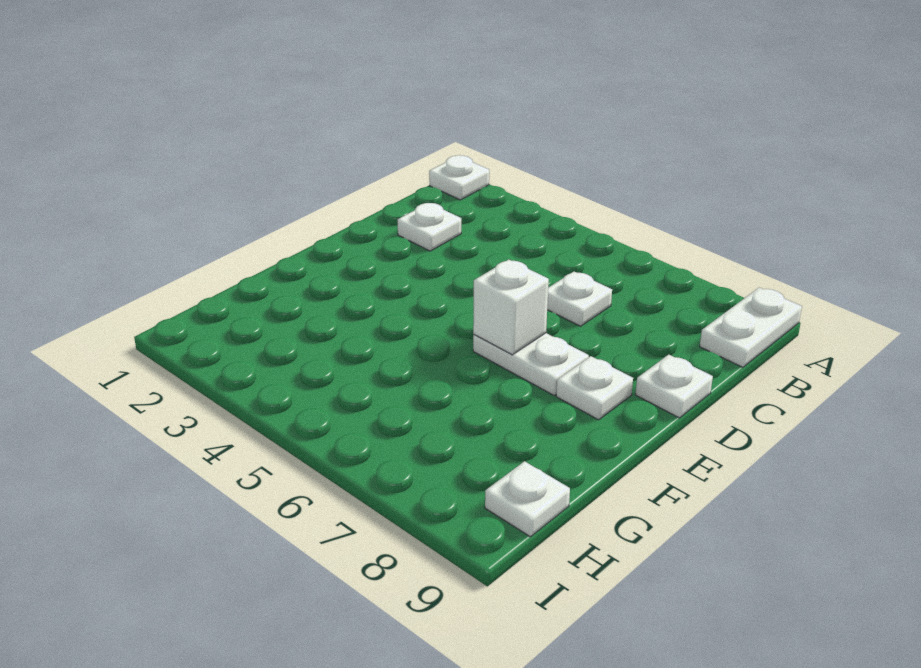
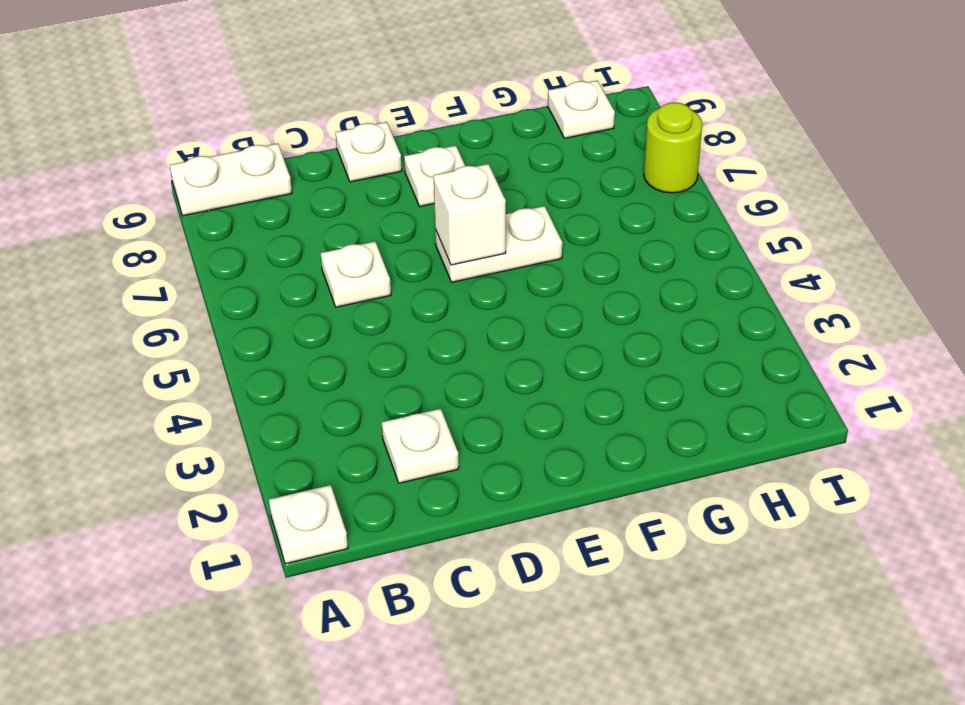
white 1x2 plate [473,333,589,395] -> white 1x2 plate turned to [435,206,562,282]
none -> lime 1x1 round brick [644,102,702,193]

